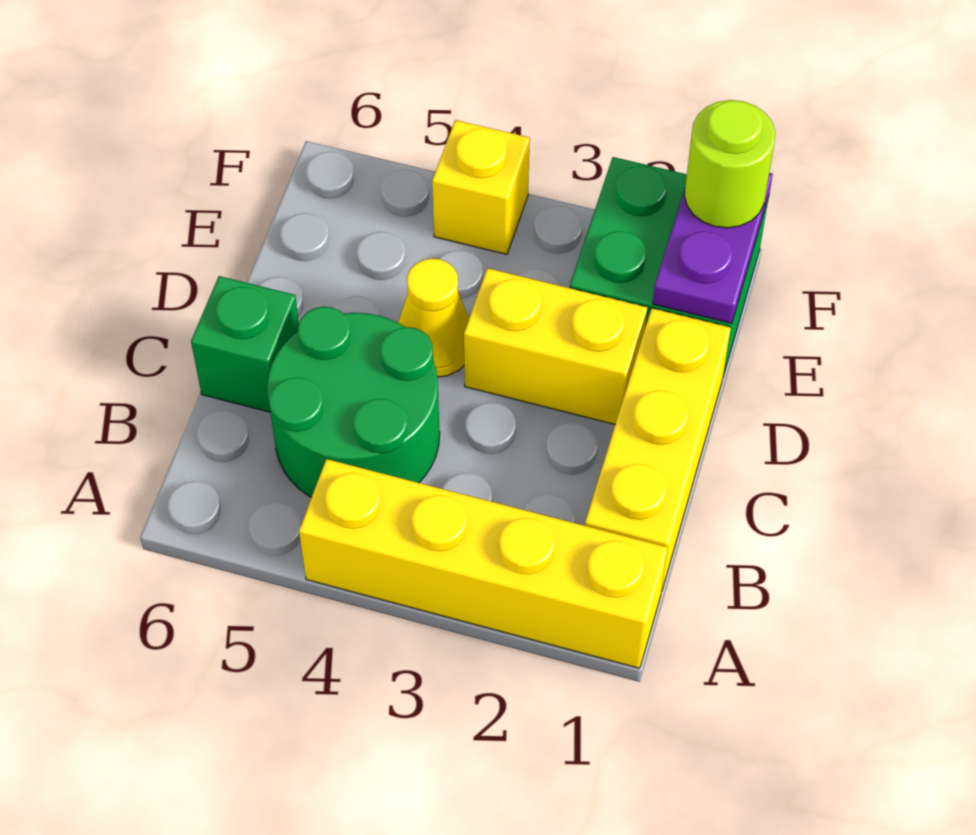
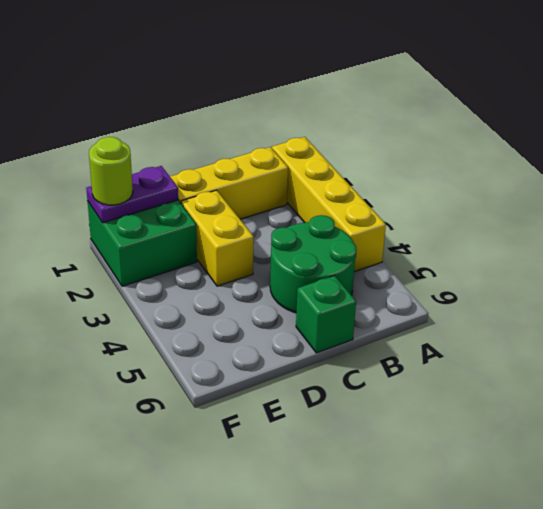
yellow 1x1 cone [398,258,469,377] -> none
yellow 1x1 brick [432,120,530,254] -> none

